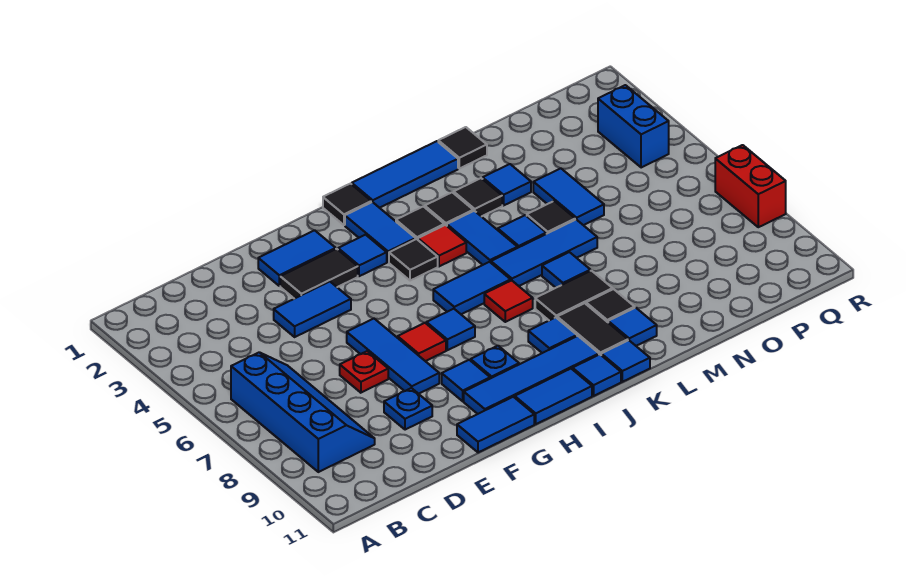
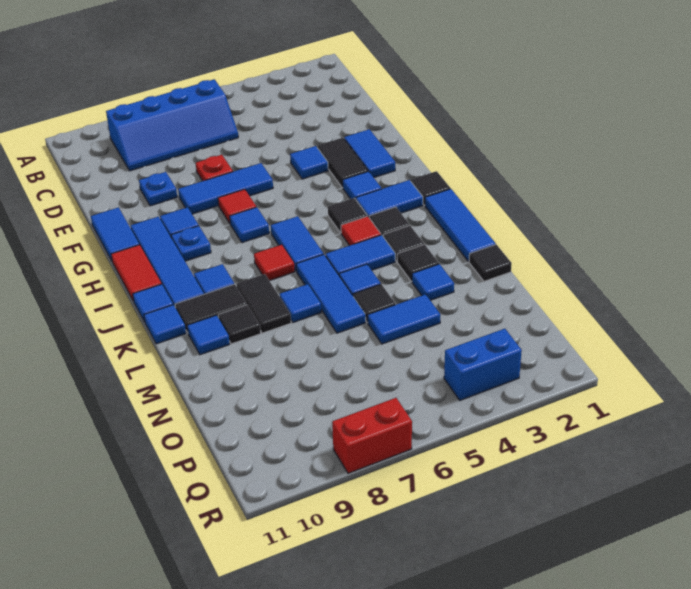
blue 1x2 tile [274,282,351,337] -> blue 1x1 tile [290,146,328,179]
blue 1x2 tile [515,369,592,424] -> red 1x2 tile [111,245,162,301]

